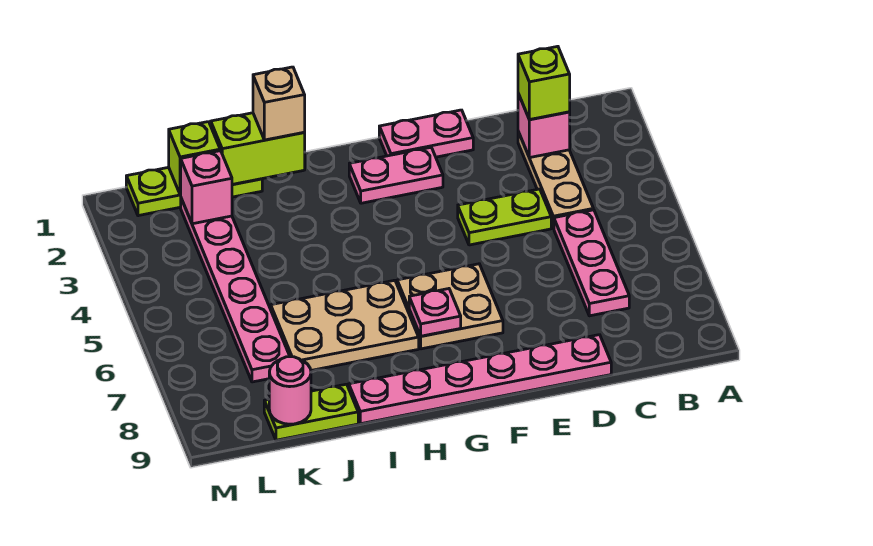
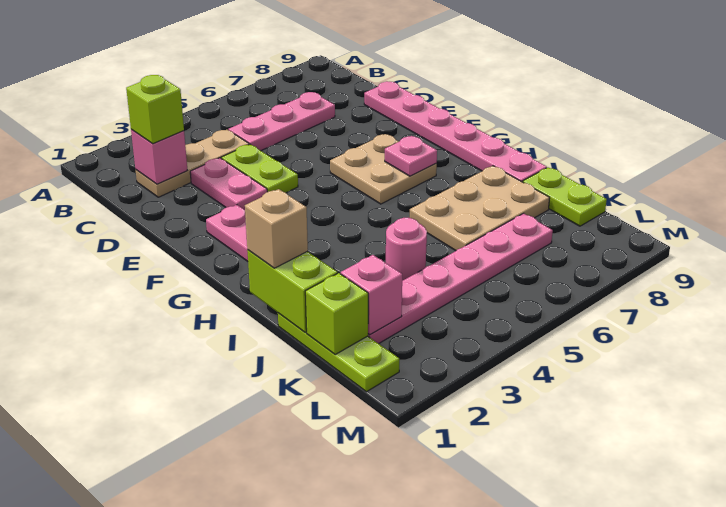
pink 1x2 plate [379,110,473,157] -> pink 1x2 plate moved to [190,158,267,210]
tan 2x3 plate [271,280,419,370] -> tan 2x3 plate turned to [410,166,550,251]
pink 1x1 round brick [269,357,311,424] -> pink 1x1 round brick moved to [386,218,427,281]

